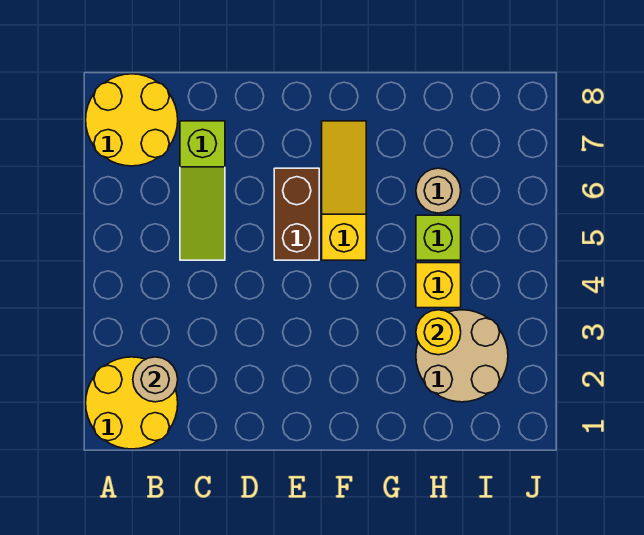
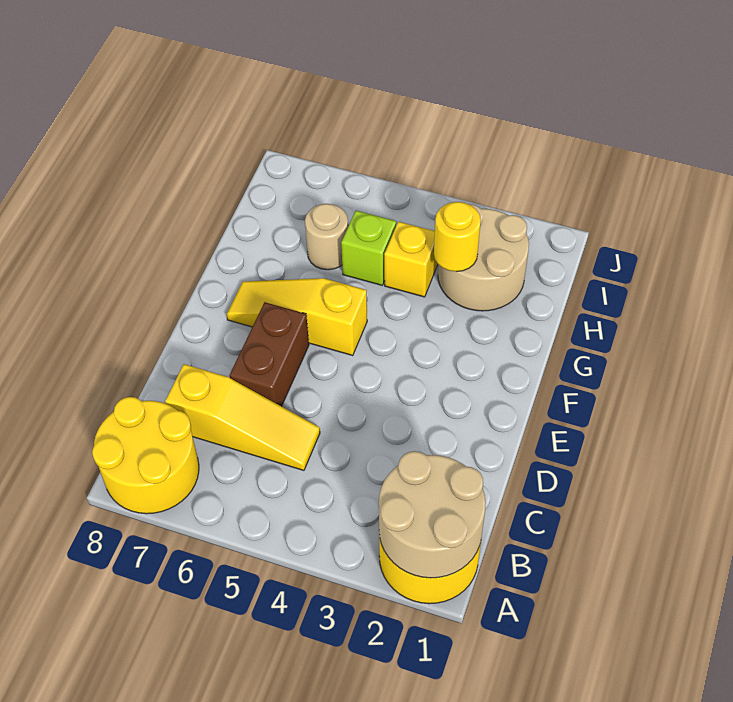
tan 1x1 round brick [133,357,178,402] -> tan 2x2 round brick [379,451,486,578]
lime 1x3 slope [180,121,225,260] -> yellow 1x3 slope [165,364,320,470]
brown 1x2 brick [274,168,319,260] -> brown 1x2 brick turned to [230,302,309,406]

